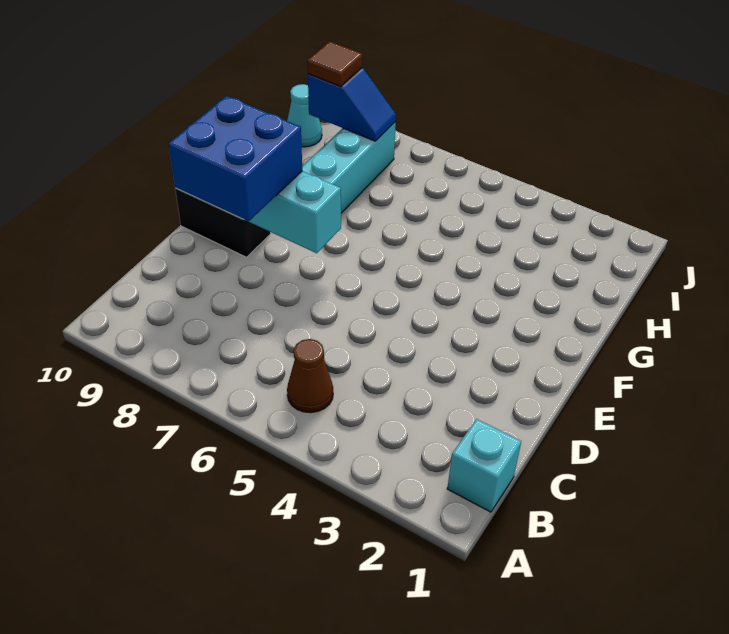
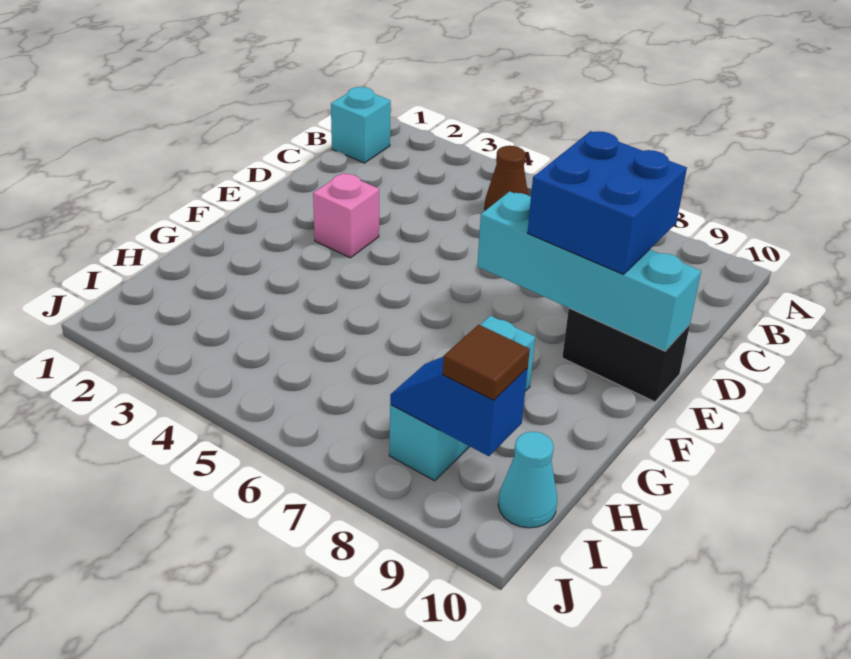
none -> pink 1x1 brick [313,173,379,258]

